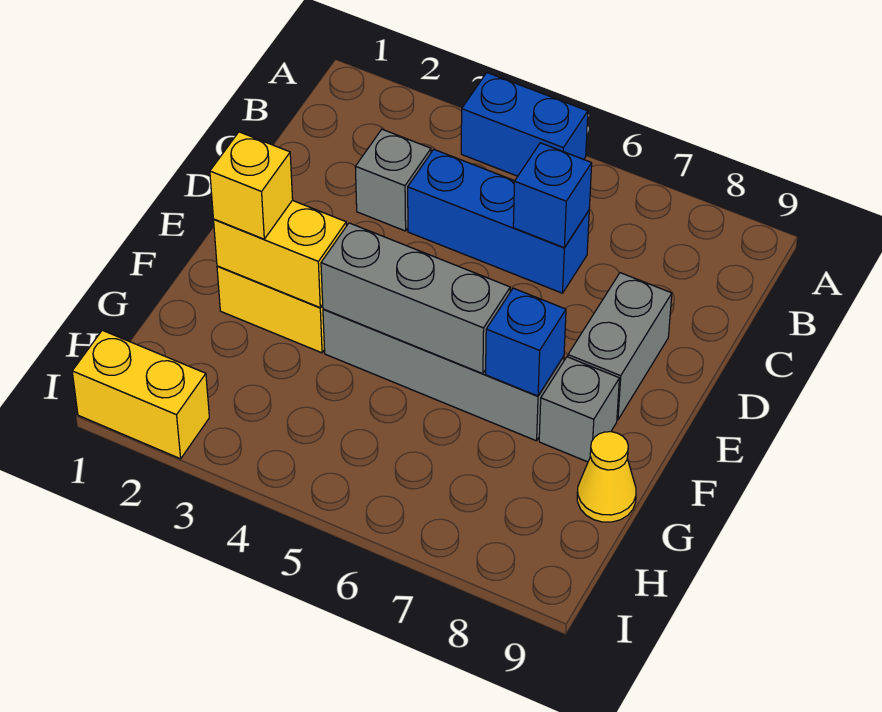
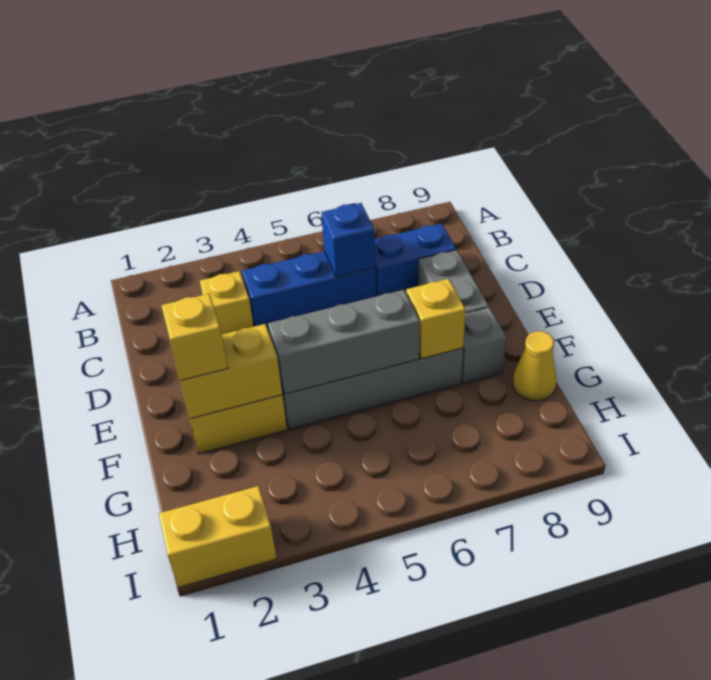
blue 1x2 brick [461,73,588,176] -> blue 1x2 brick moved to [374,223,456,296]
grey 1x1 brick [355,129,431,231] -> yellow 1x1 brick [200,271,254,335]
blue 1x1 brick [486,288,566,396] -> yellow 1x1 brick [406,279,466,359]

